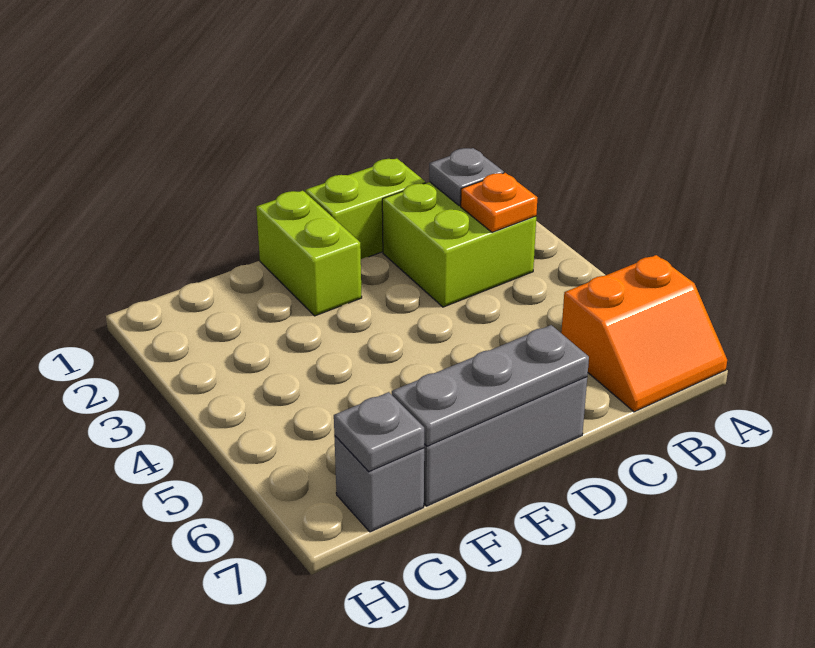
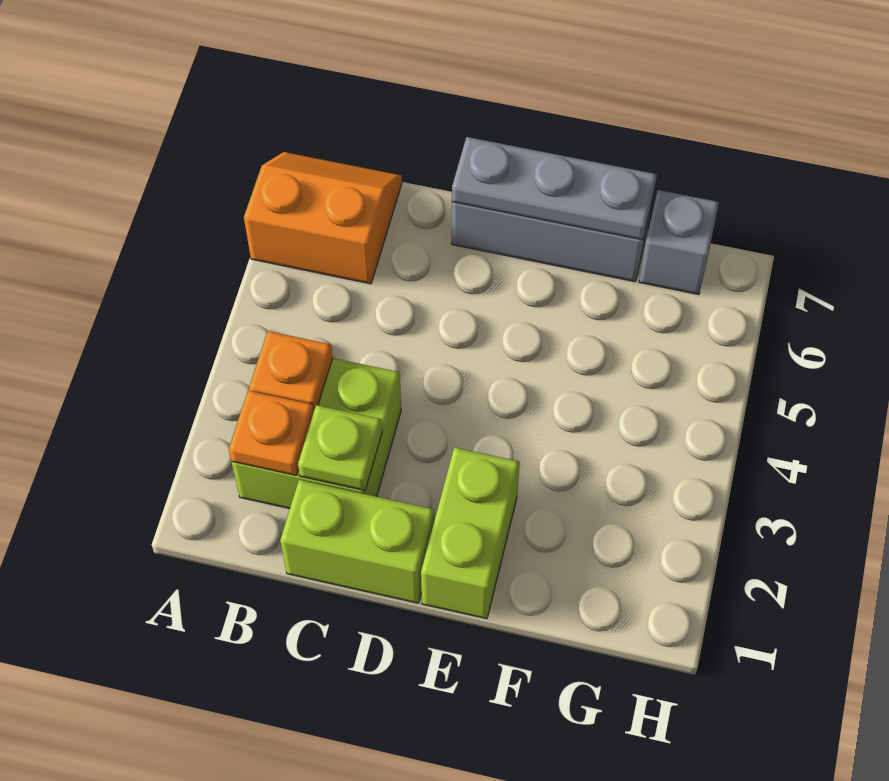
grey 1x1 plate [429,148,504,206] -> orange 1x1 plate [229,391,314,475]
none -> lime 1x1 plate [298,405,382,491]
grey 1x1 plate [334,392,424,472] -> none

